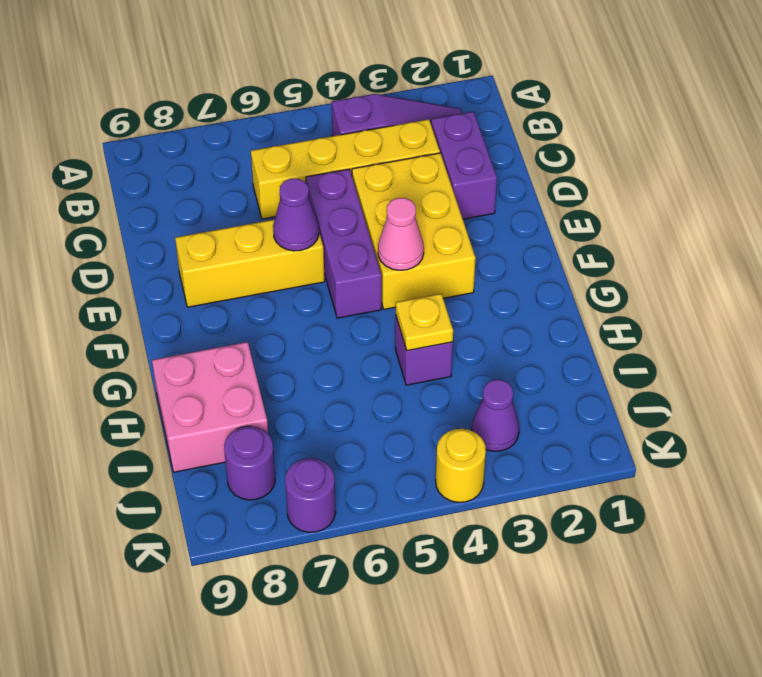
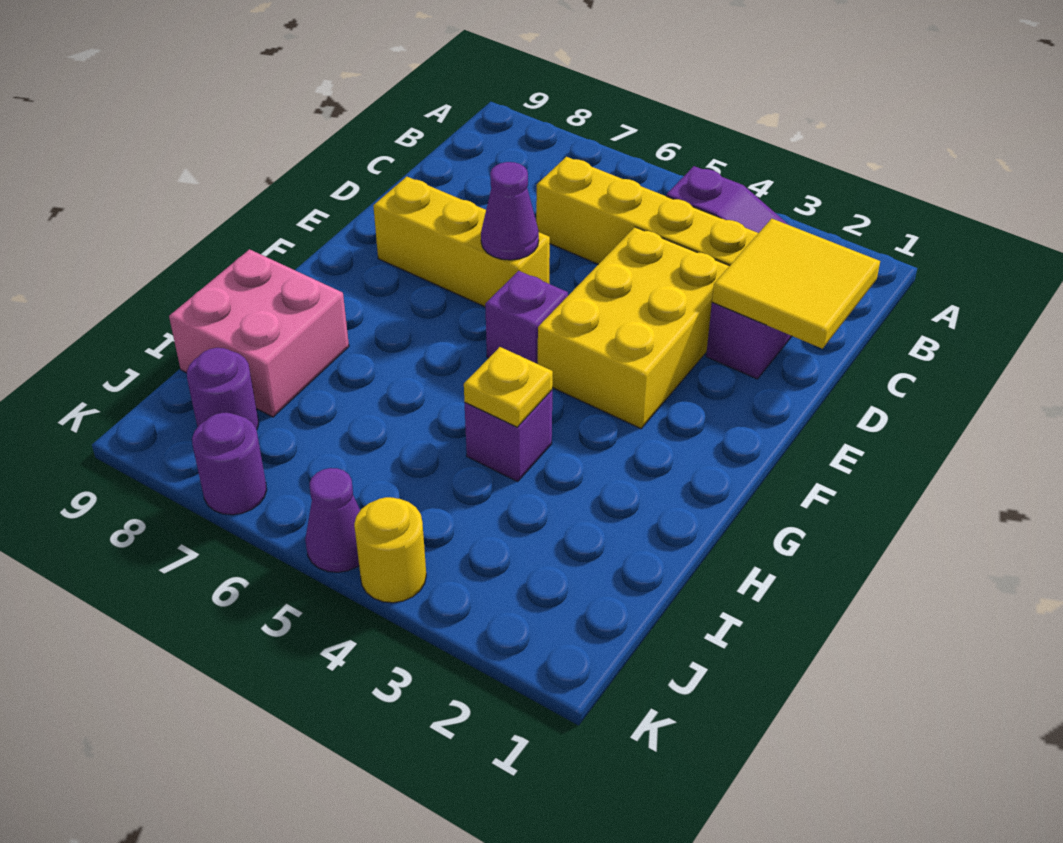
none -> yellow 2x2 tile [712,219,880,349]
purple 1x3 brick [306,169,381,318] -> purple 1x1 brick [485,271,568,364]
pink 1x1 cone [378,198,424,270] -> none
purple 1x1 cone [472,380,519,451] -> purple 1x1 cone moved to [305,468,360,572]

